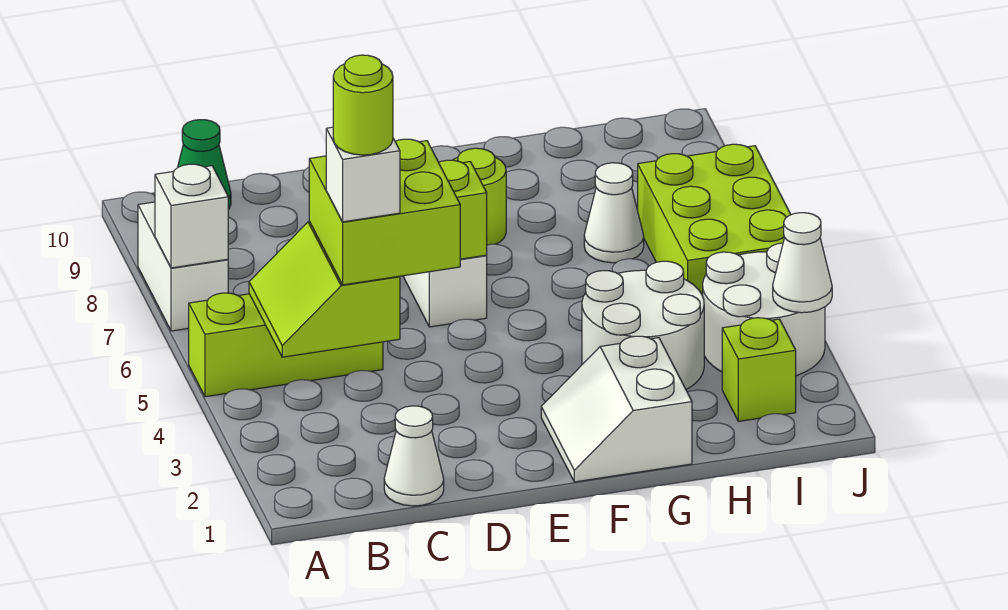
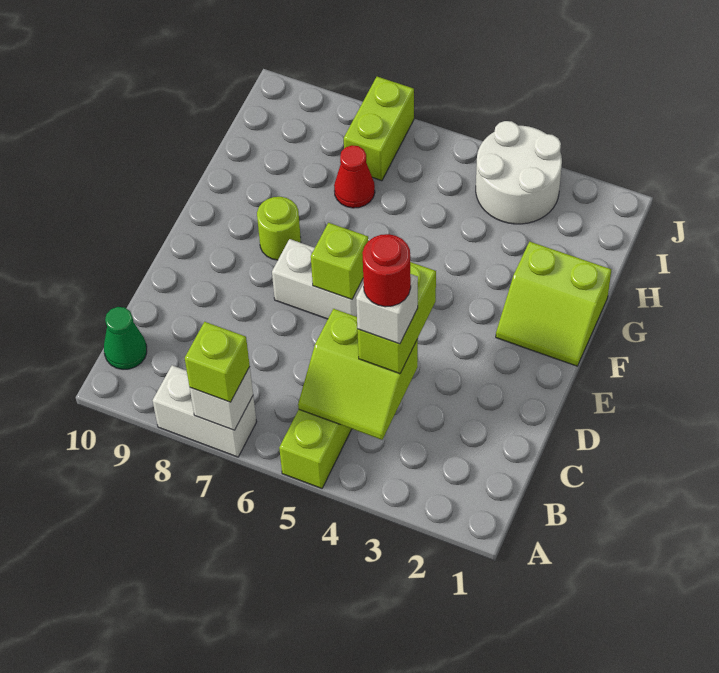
white 1x1 cone [384,406,444,506] -> none
lime 2x2 brick [309,139,460,285] -> lime 1x2 brick [357,262,436,374]
lime 1x1 round brick [333,55,393,155] -> red 1x1 round brick [362,234,411,307]
white 2x2 slope [541,336,692,482] -> lime 2x2 slope [496,242,611,366]
white 2x2 round brick [582,261,704,389] -> none
white 1x1 cone [584,163,644,263] -> red 1x1 cone [334,145,375,208]
lime 1x1 brick [722,318,796,421] -> lime 1x1 brick moved to [185,322,250,402]
lime 2x3 brick [638,144,791,296] -> lime 1x2 brick [344,77,414,181]
white 1x1 cone [773,213,832,313] -> none

